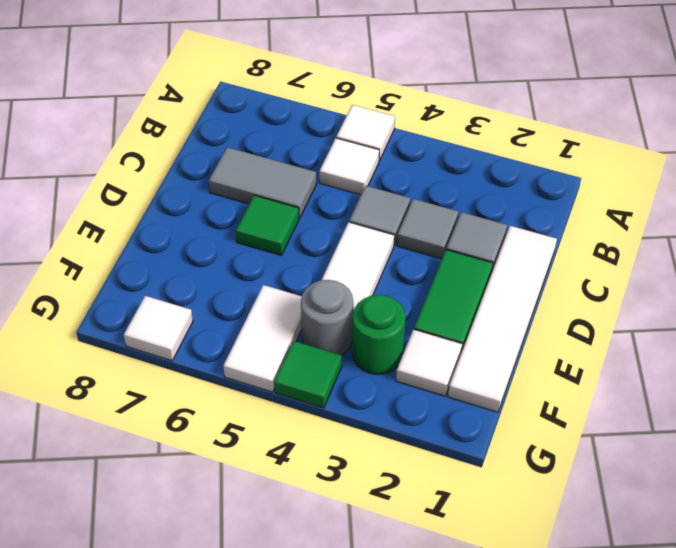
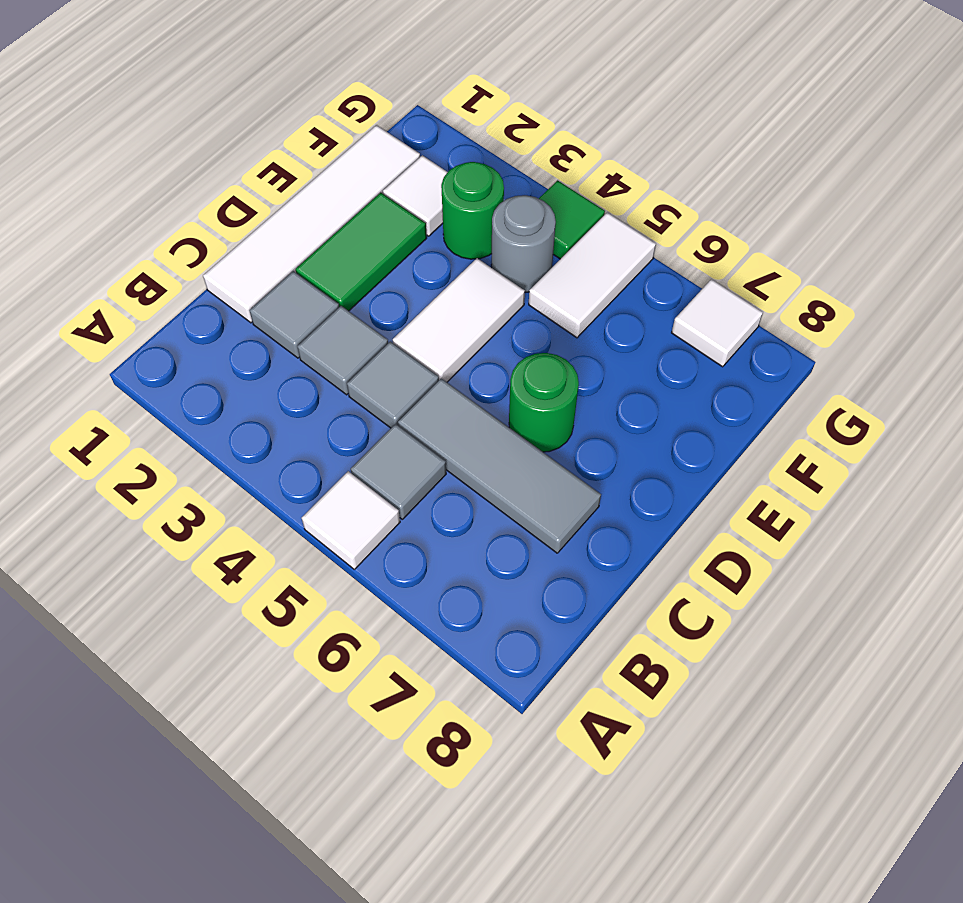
white 1x1 tile [319,138,379,195] -> grey 1x1 tile [351,424,446,519]
grey 1x2 tile [209,147,316,218] -> grey 1x3 tile [398,378,601,553]
green 1x1 tile [236,195,299,255] -> green 1x1 round brick [509,353,579,452]

